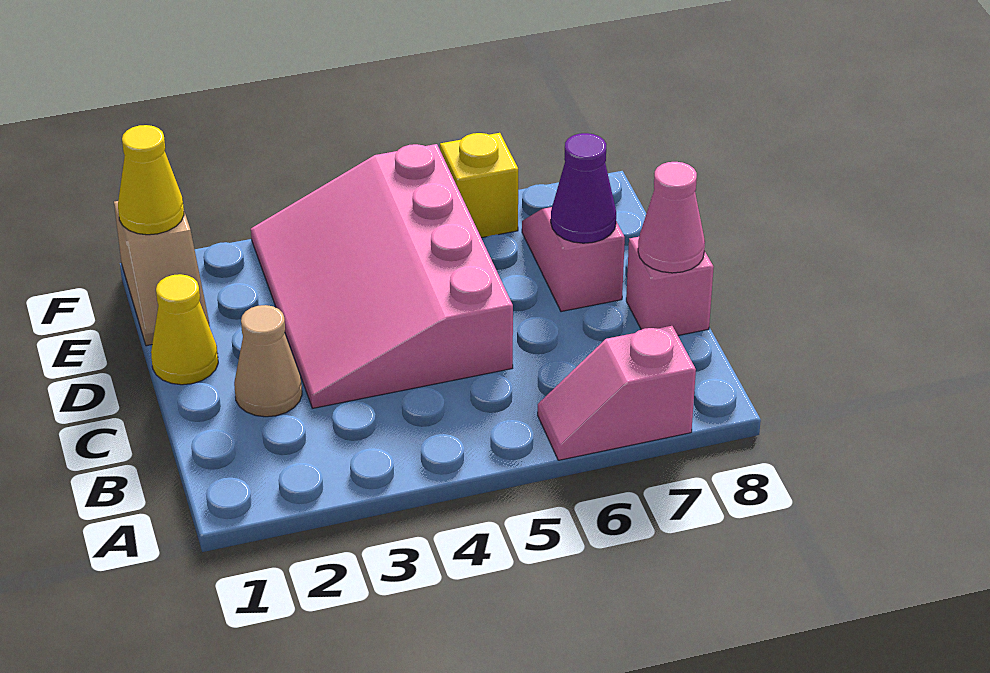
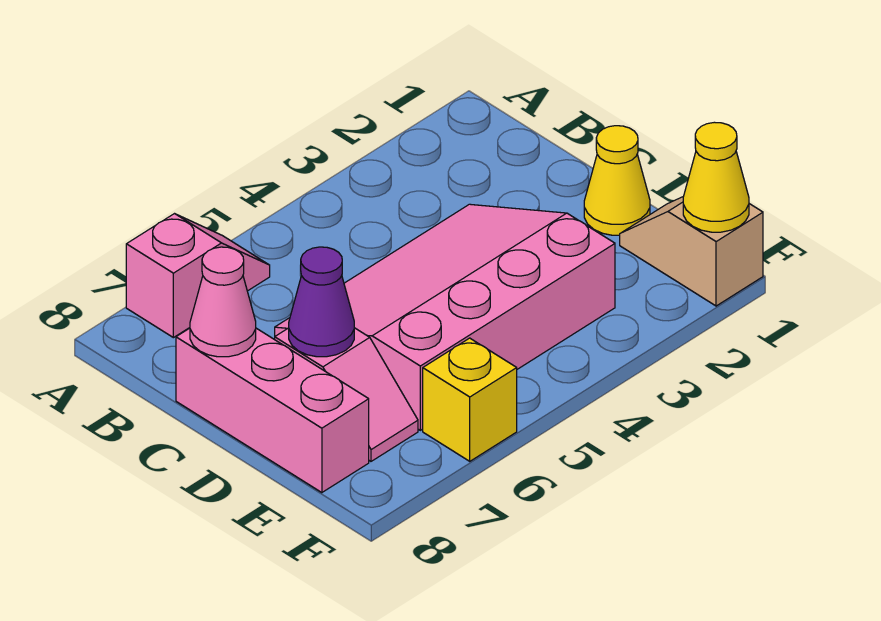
tan 1x1 cone [234,305,302,417] -> none
pink 3x4 slope [251,144,513,408] -> pink 3x4 slope turned to [275,204,615,430]
pink 1x1 brick [626,237,714,335] -> pink 1x3 brick [176,328,369,493]

